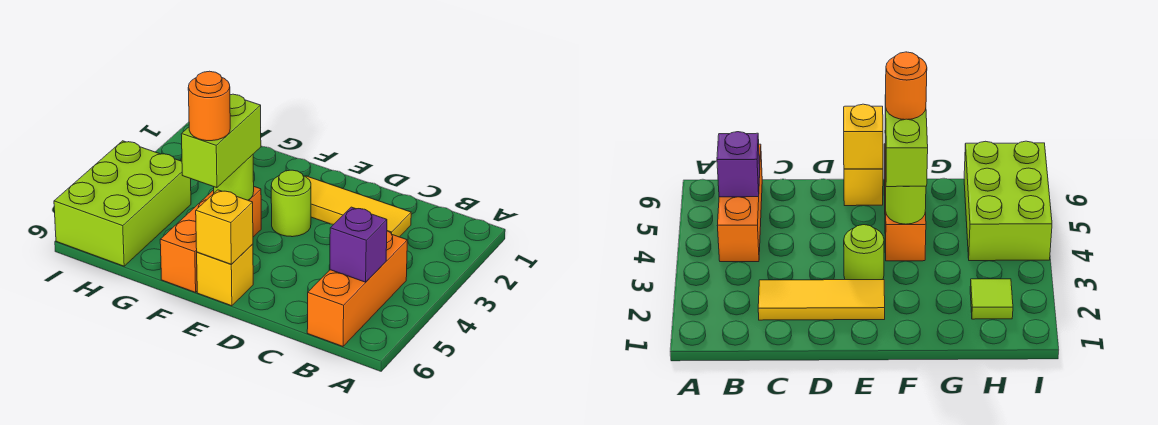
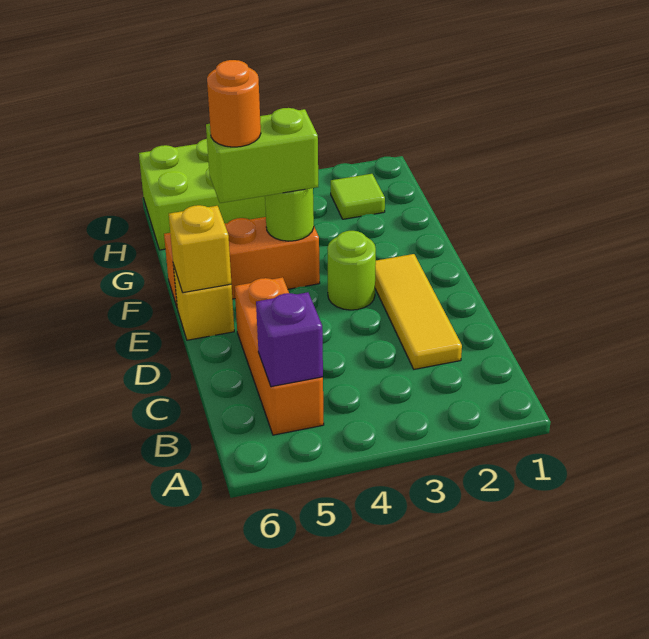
orange 1x3 brick [307,231,407,346] -> orange 1x3 brick turned to [235,277,324,435]

